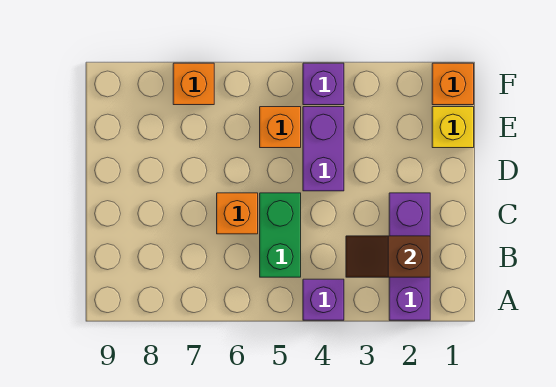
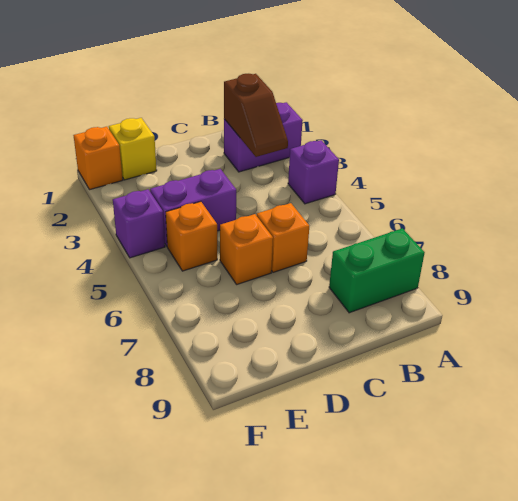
purple 1x3 brick [389,193,430,320] -> purple 1x2 brick [224,102,303,172]
green 1x2 brick [260,193,301,277] -> green 1x2 brick moved to [329,228,425,313]
orange 1x1 brick [173,63,214,105] -> orange 1x1 brick moved to [220,214,273,284]

